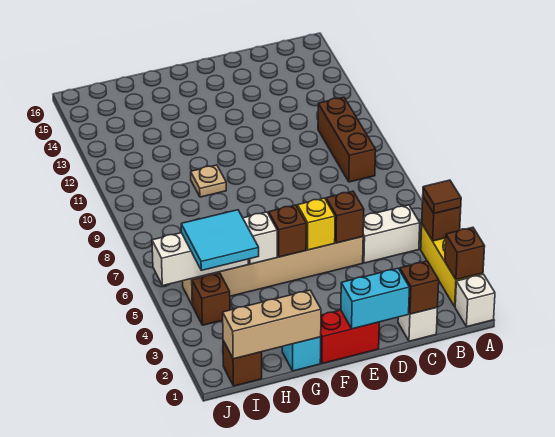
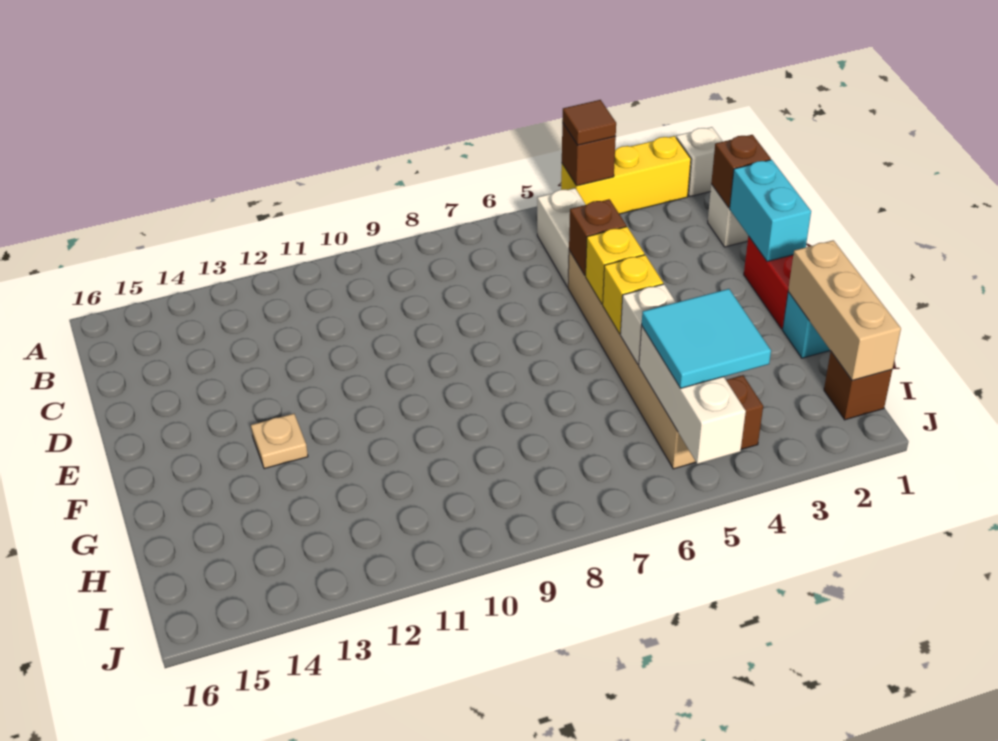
brown 1x1 brick [445,227,485,280] -> none
brown 1x3 brick [318,97,376,182] -> none
brown 1x1 brick [269,205,306,257] -> yellow 1x1 brick [603,255,663,334]
tan 1x1 plate [191,165,226,197] -> tan 1x1 plate moved to [251,414,308,469]

